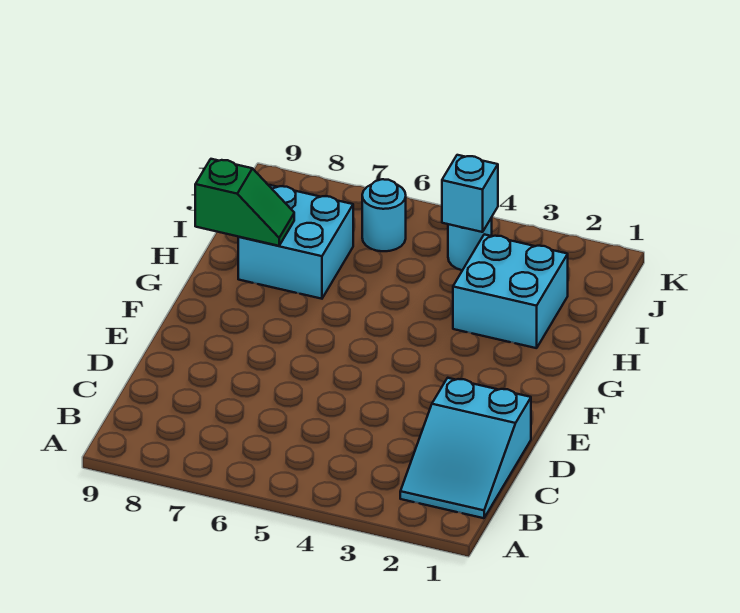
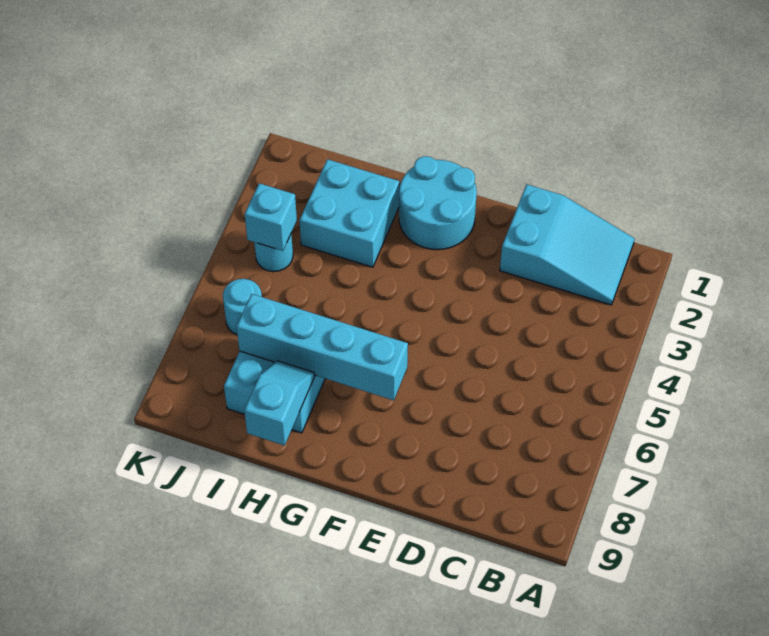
none -> cyan 2x2 round brick [399,156,477,250]
none -> cyan 1x4 brick [236,294,408,400]
green 1x2 slope [195,159,294,246] -> cyan 1x2 slope [244,361,315,446]

